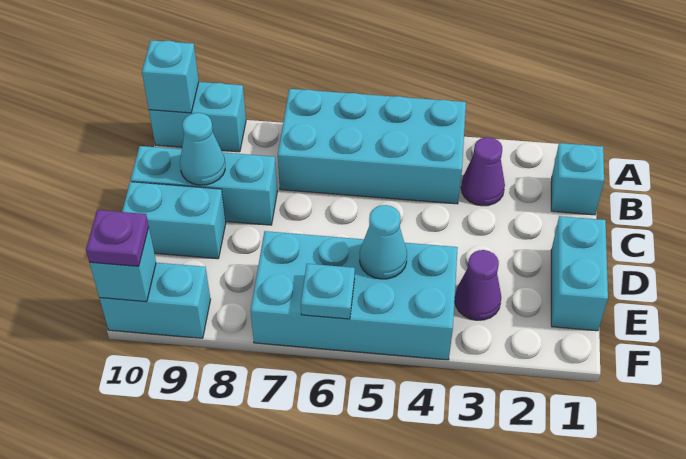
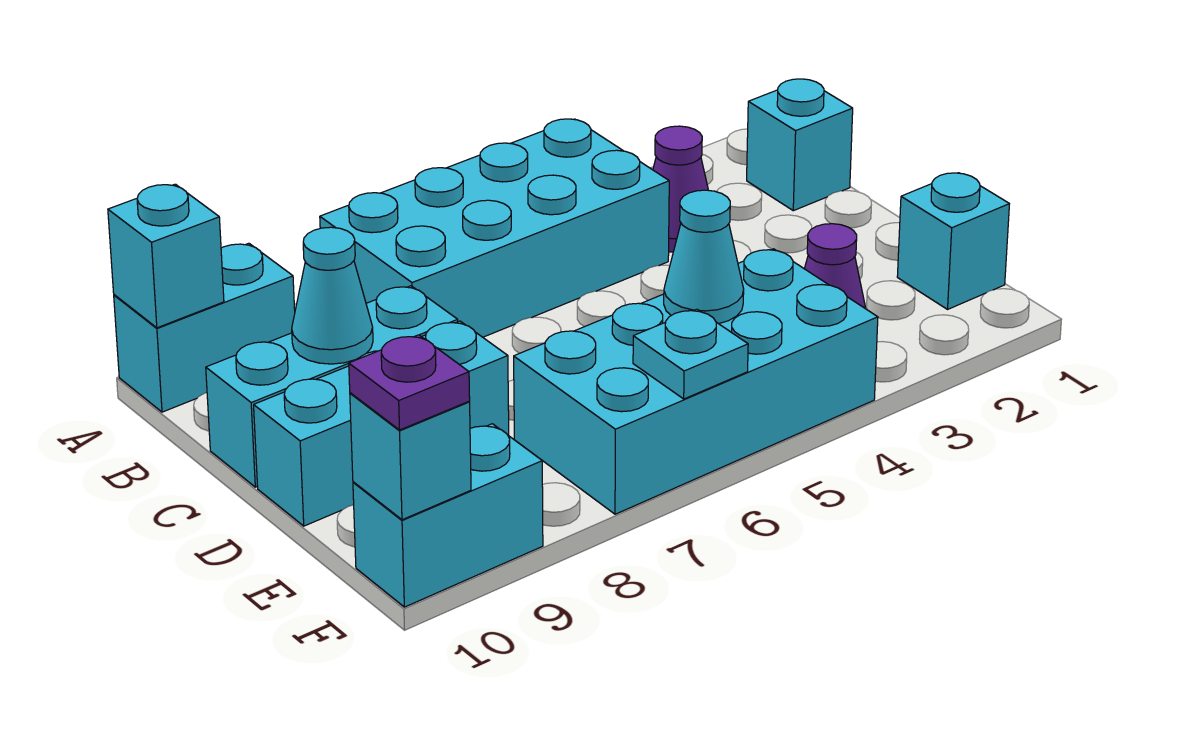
cyan 1x2 brick [551,216,608,331] -> cyan 1x1 brick [897,173,1009,309]
cyan 1x2 brick [122,182,226,259] -> cyan 1x3 brick [254,321,509,526]

